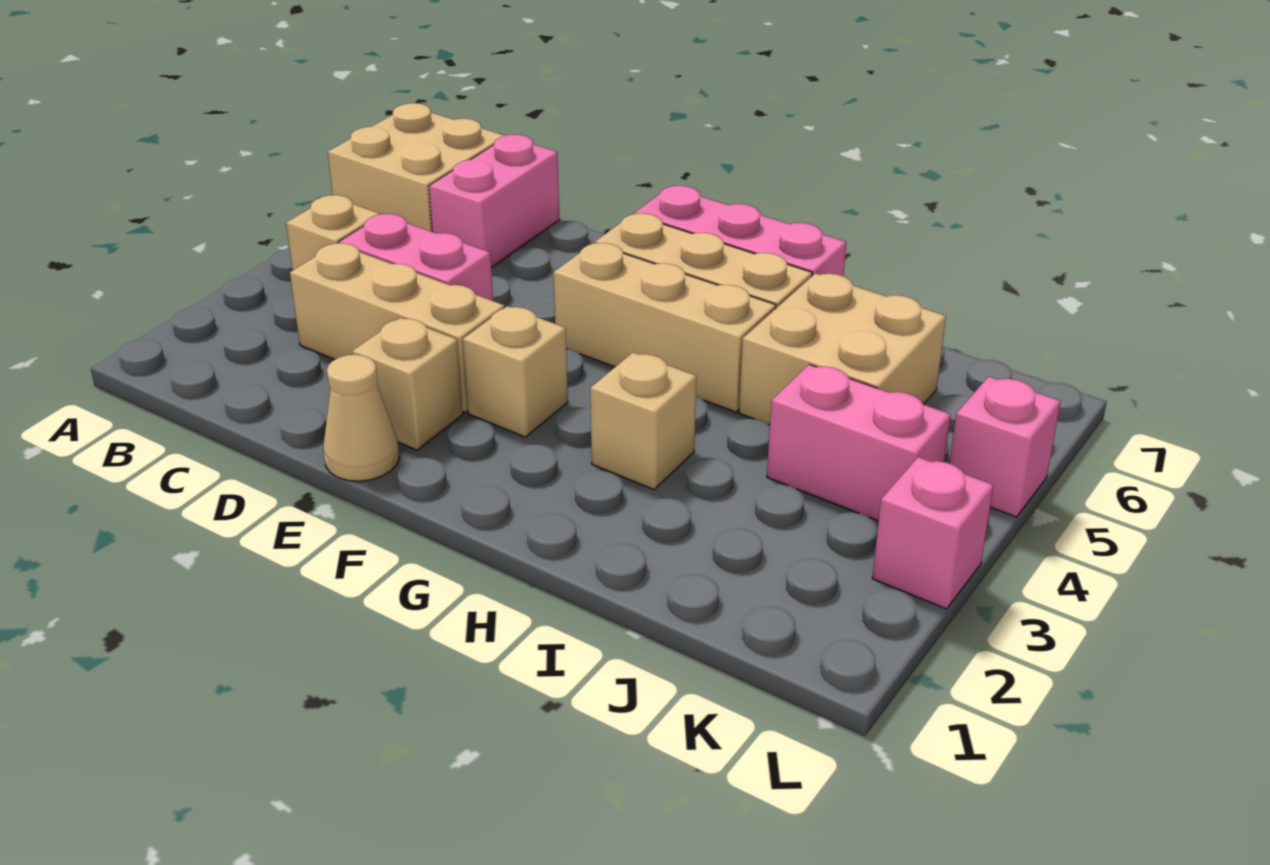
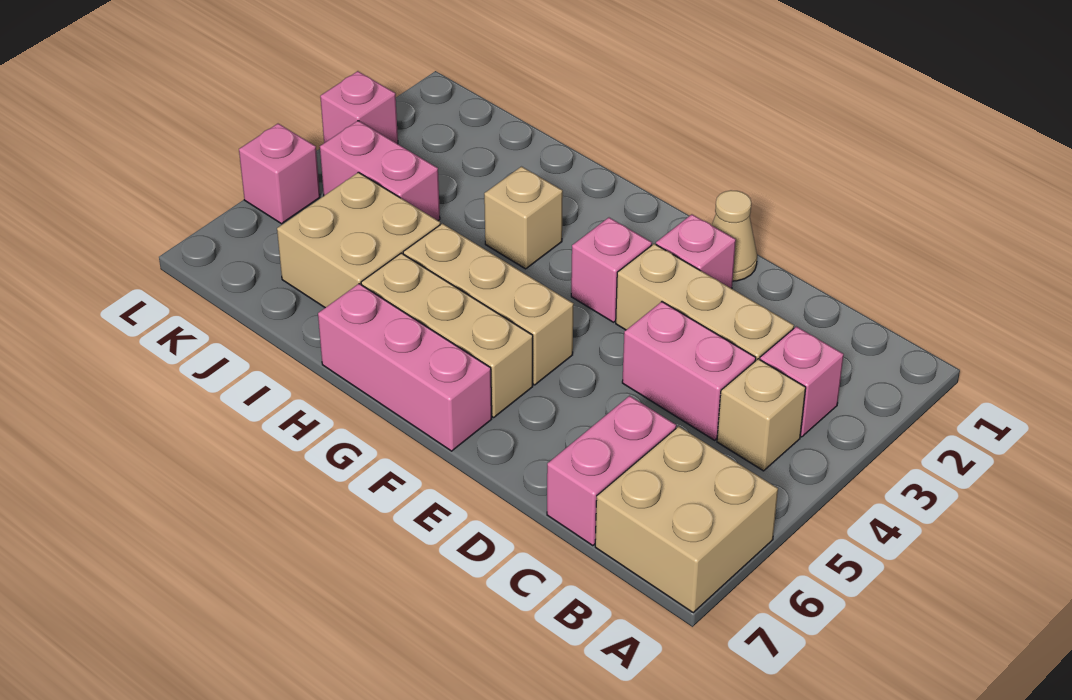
none -> pink 1x1 brick [760,327,844,437]
tan 1x1 brick [352,318,463,450] -> pink 1x1 brick [656,214,736,289]
tan 1x1 brick [463,306,568,437] -> pink 1x1 brick [571,218,652,322]

